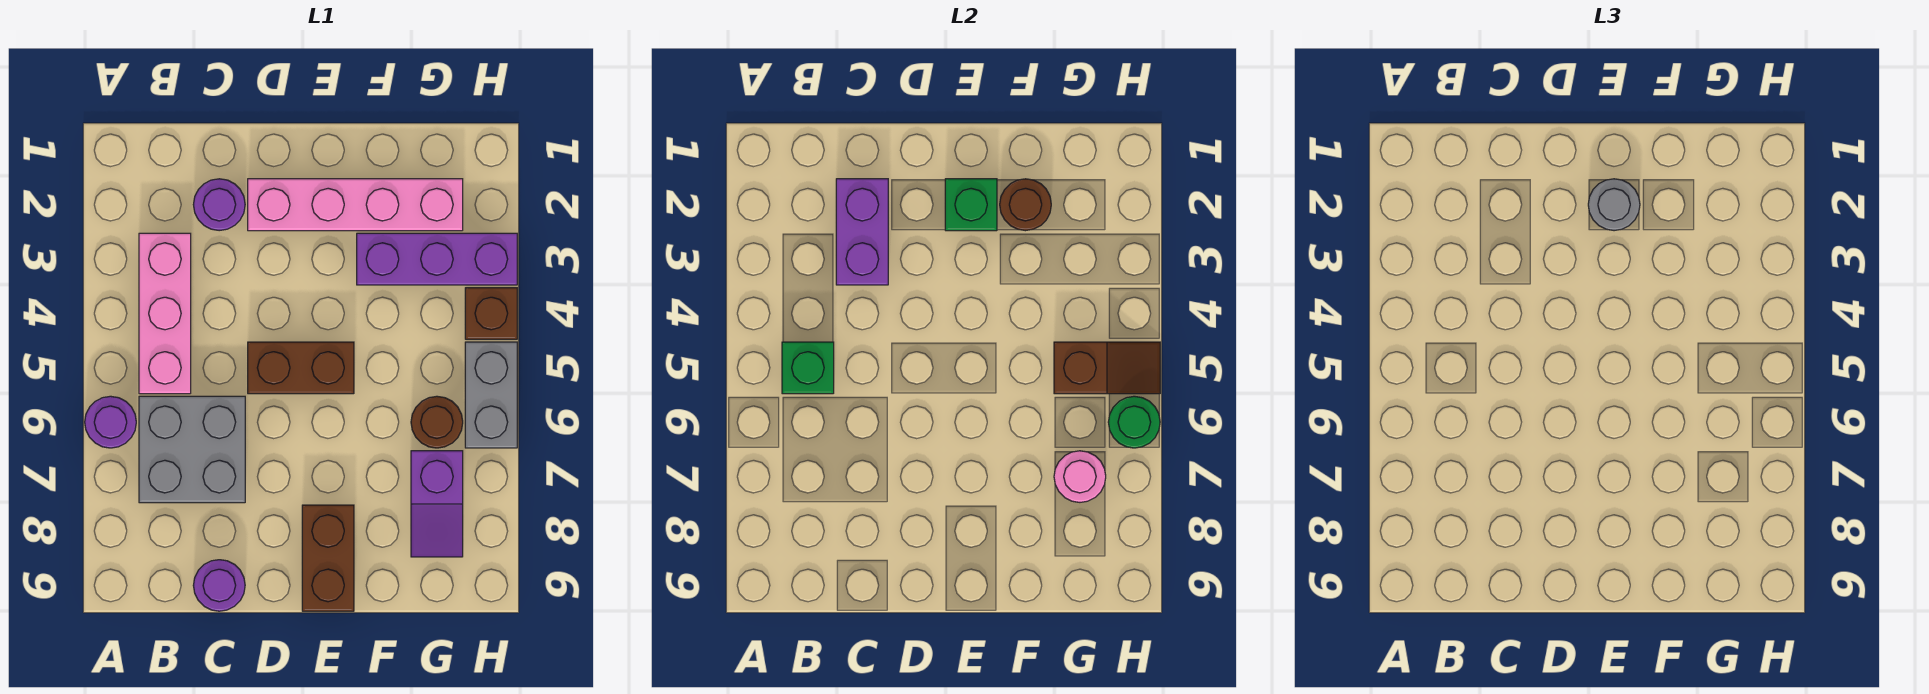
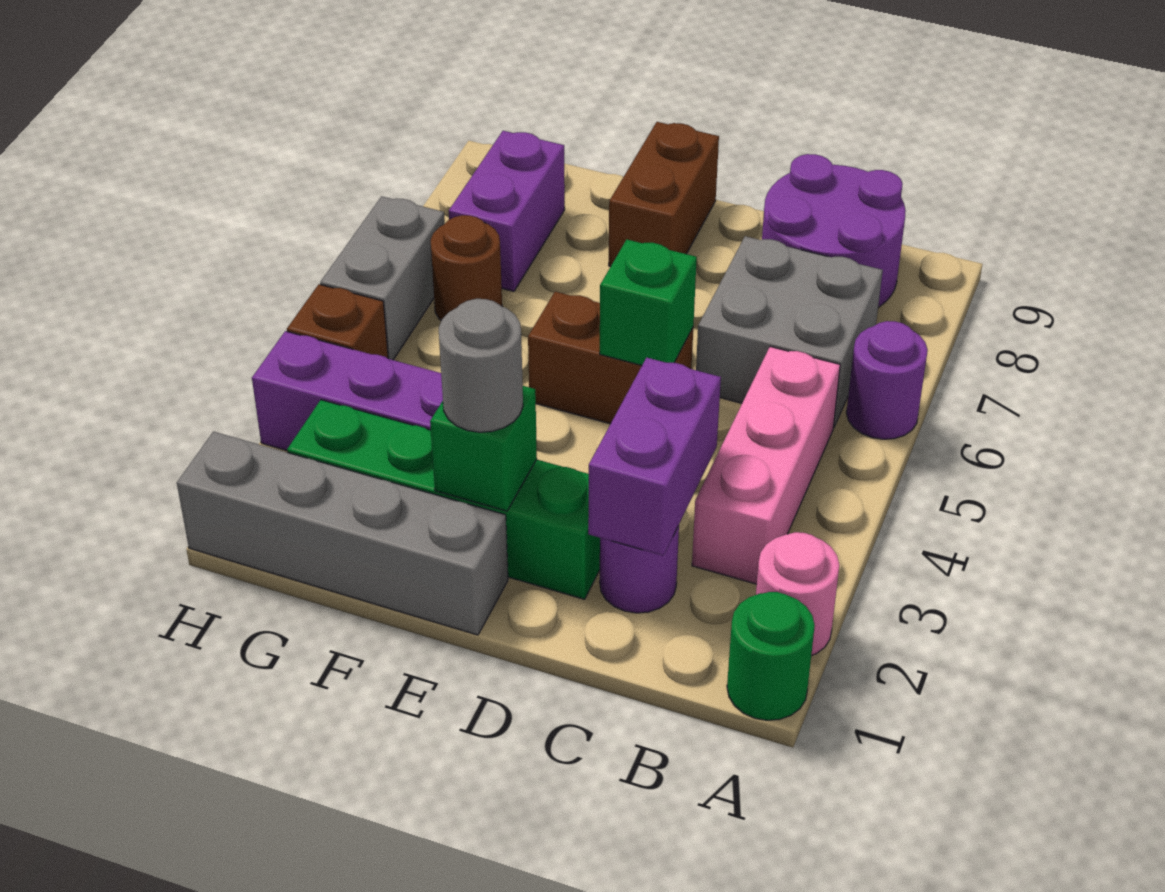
green 1x1 brick [782,342,834,394] -> green 1x1 brick moved to [600,240,697,365]
purple 1x1 round brick [193,560,245,611] -> purple 2x2 round brick [762,154,906,307]
pink 1x4 brick [248,179,463,231] -> green 1x4 brick [287,400,600,599]
none -> grey 1x4 brick [177,432,508,635]
brown 1x1 round brick [1000,179,1051,231] -> none
brown 1x2 slope [1054,342,1160,394] -> none
purple 1x2 slope [411,451,463,557] -> purple 1x2 brick [449,131,565,291]
pink 1x1 round brick [1054,451,1106,502] -> pink 1x1 round brick moved to [756,532,839,656]
green 1x1 round brick [1108,396,1160,448] -> green 1x1 round brick moved to [727,592,815,720]

